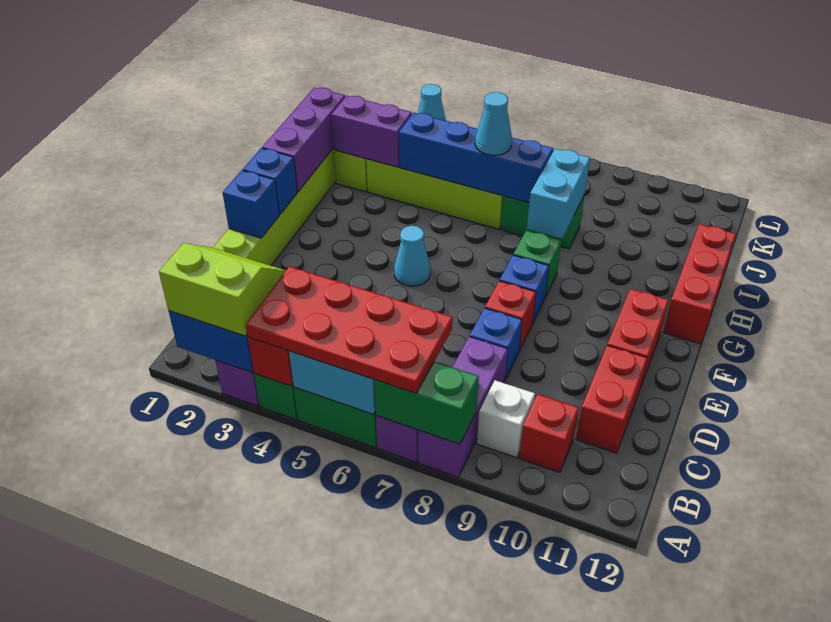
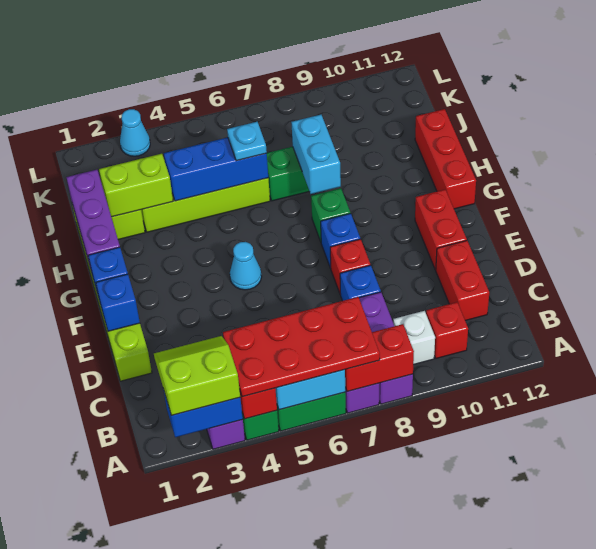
green 1x2 brick [374,362,479,444] -> red 1x2 brick [345,324,414,392]
purple 1x2 brick [331,96,412,167] -> lime 1x2 brick [99,154,173,217]
blue 1x4 brick [399,113,553,203] -> blue 1x3 brick [164,137,268,201]
cyan 1x1 cone [475,92,512,155] -> cyan 1x1 plate [227,122,267,161]

